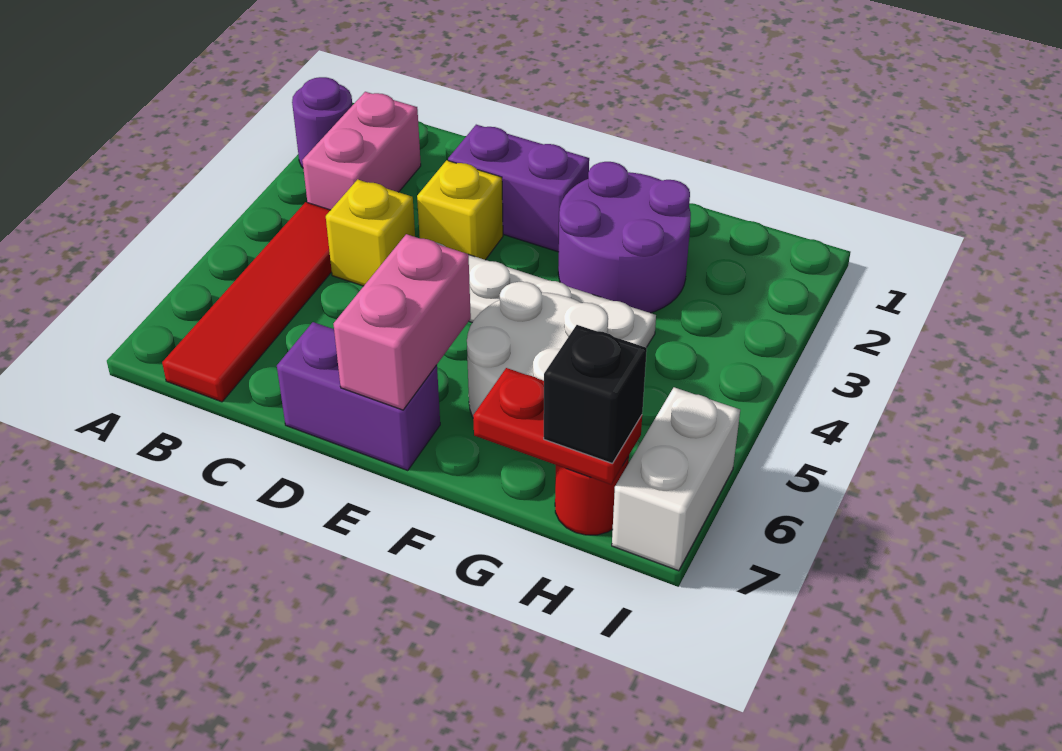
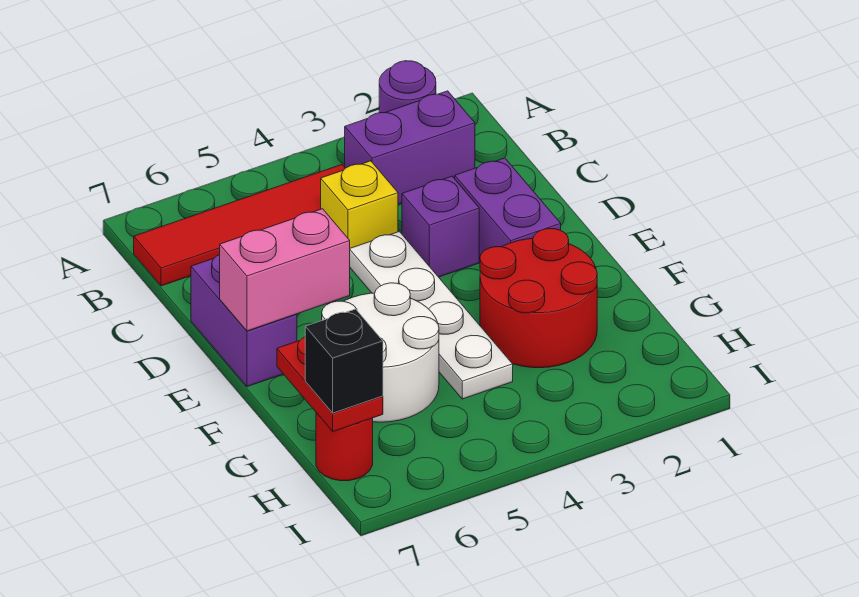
pink 1x2 brick [302,92,421,210] -> purple 1x2 brick [345,91,475,204]
yellow 1x1 brick [417,160,503,260] -> purple 1x1 brick [402,176,479,277]
purple 2x2 round brick [558,162,691,313] -> red 2x2 round brick [480,229,597,368]
white 1x2 brick [612,387,740,571] -> none

